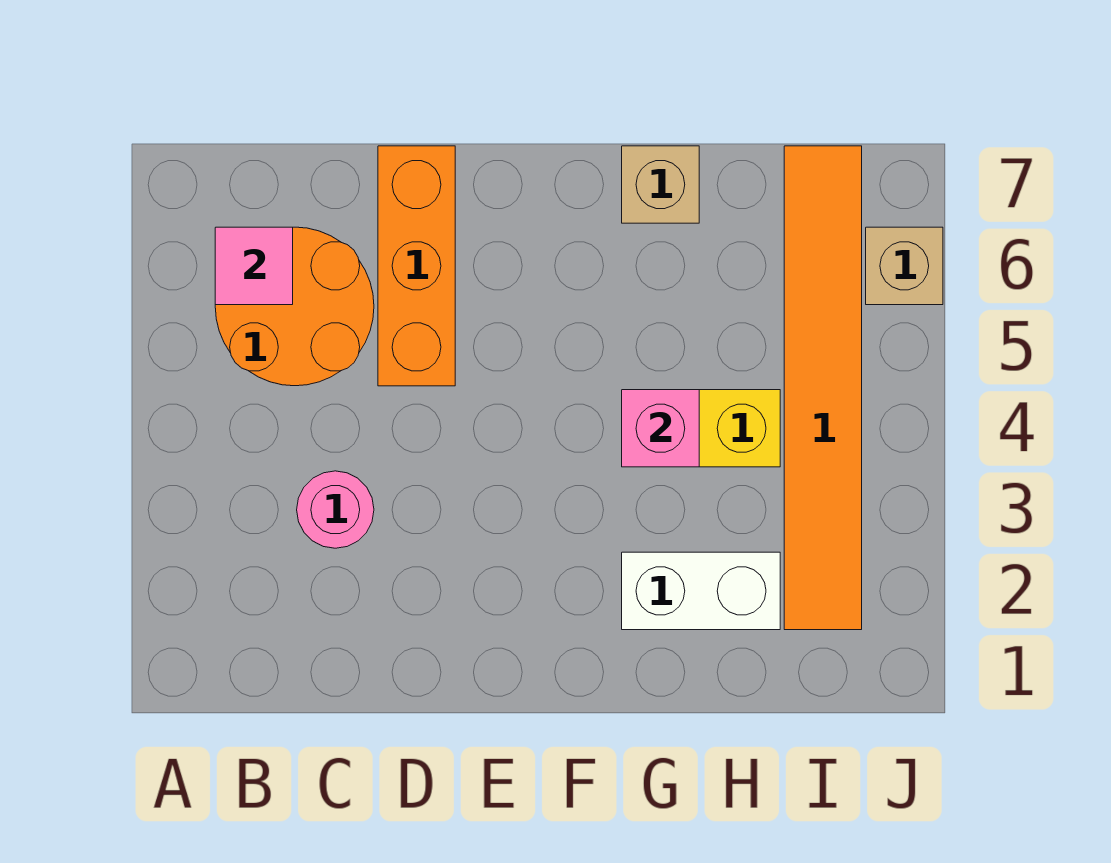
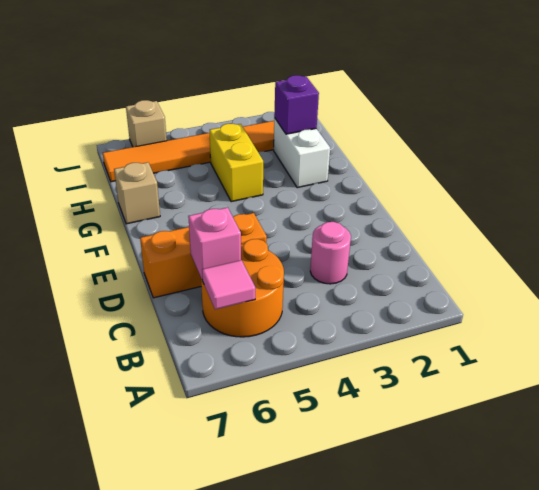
pink 1x1 brick [622,390,699,467] -> pink 1x1 brick moved to [188,207,241,280]
none -> purple 1x1 brick [274,75,319,134]

